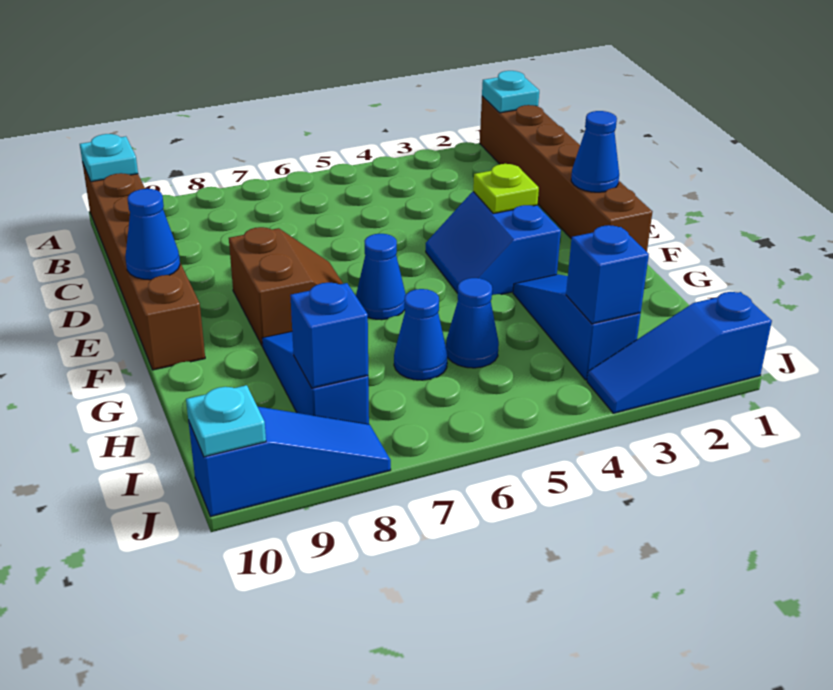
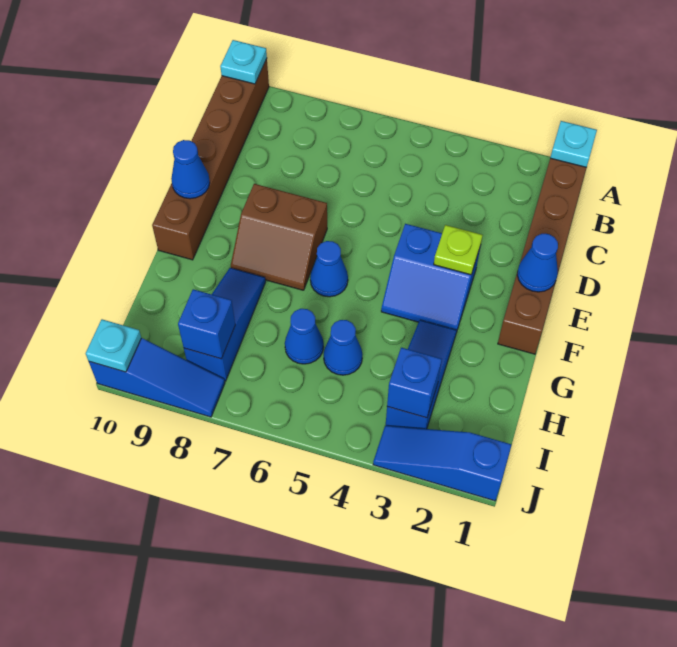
blue 2x2 slope [426,192,561,295] -> blue 2x2 slope turned to [381,224,480,330]
brown 2x2 slope [229,227,343,346] -> brown 2x2 slope turned to [231,184,327,290]

